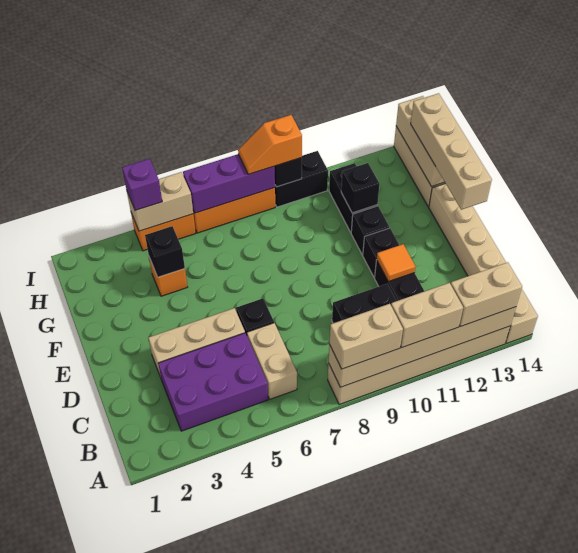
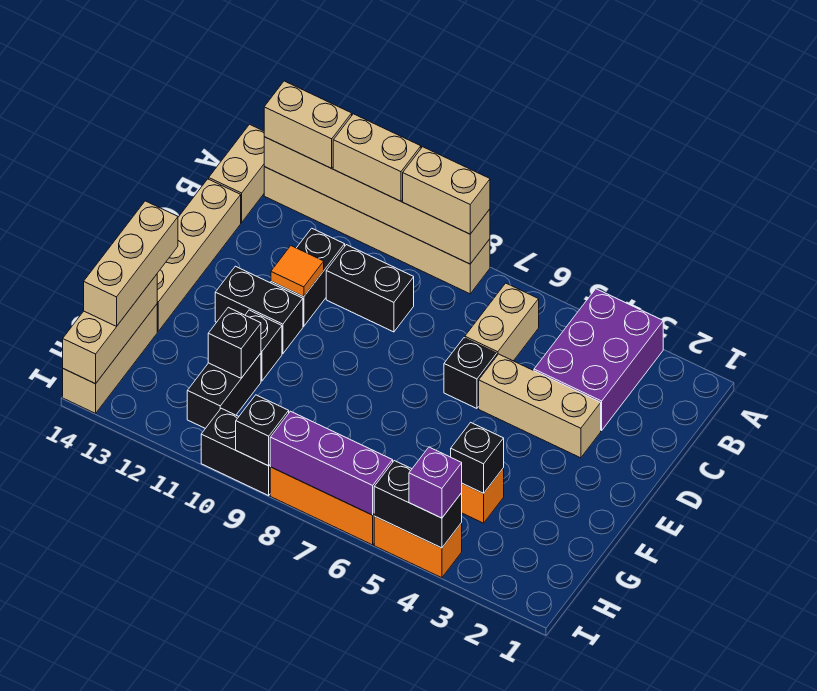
purple 2x3 brick [158,333,268,431] -> purple 2x3 brick turned to [534,289,663,430]
black 1x1 brick [363,228,399,277] -> black 1x2 brick [215,266,303,354]
tan 1x4 brick [411,93,492,210] -> tan 1x3 brick [84,201,178,327]
tan 1x2 brick [127,172,193,231] -> black 1x2 brick [374,461,462,548]
orange 1x2 slope [238,115,302,174] -> none

